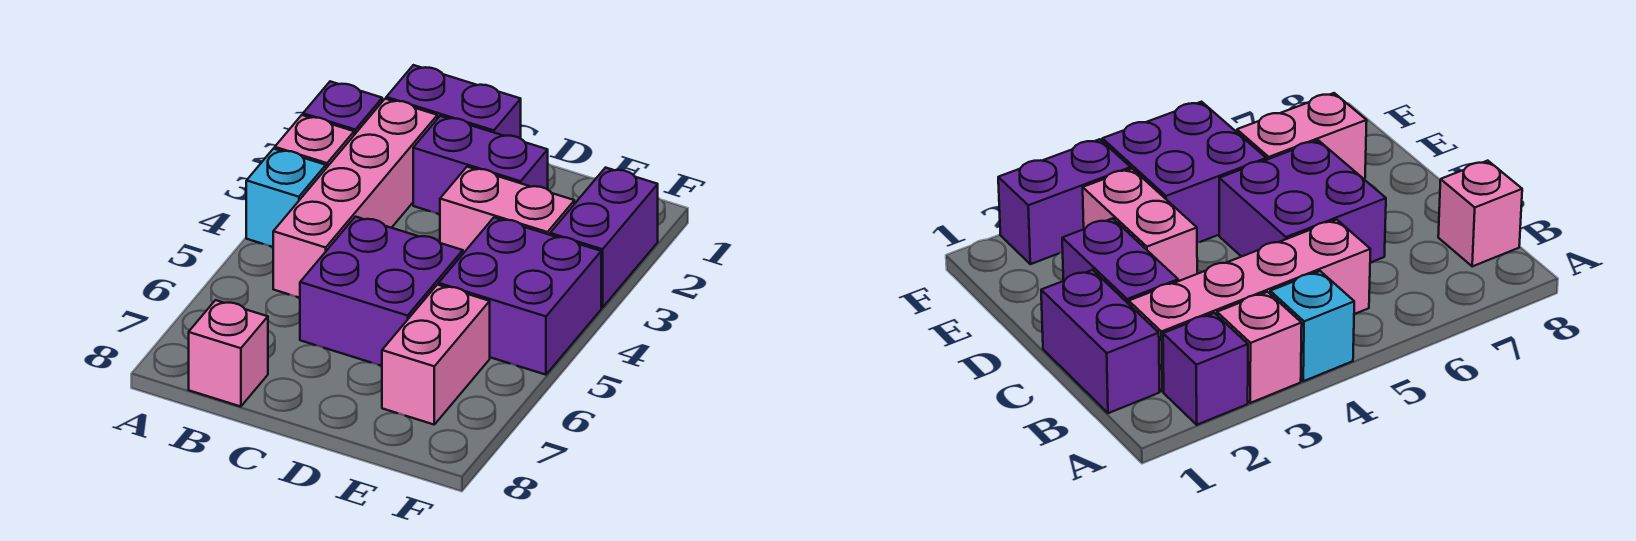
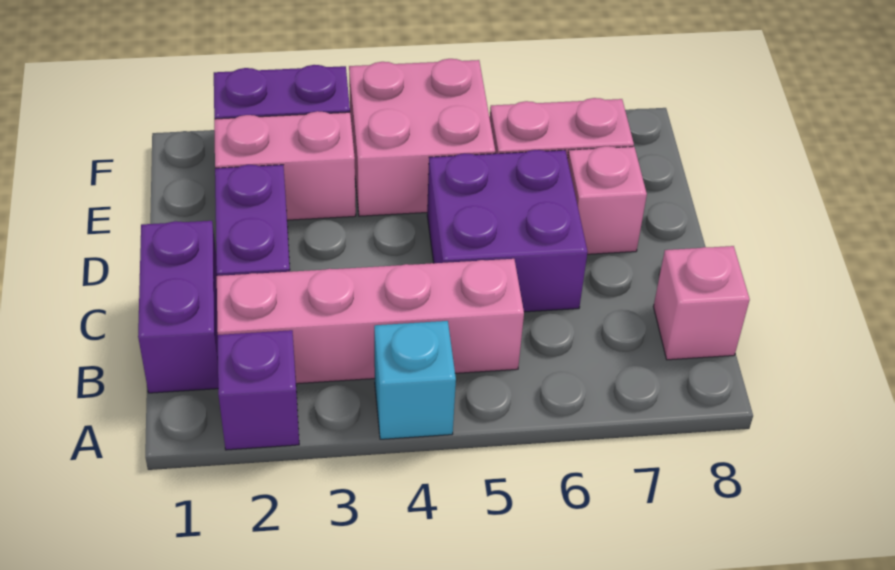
pink 1x1 brick [275,115,354,168] -> pink 1x1 brick moved to [568,146,647,254]
pink 1x2 brick [440,167,574,253] -> pink 1x2 brick turned to [214,111,356,220]
purple 2x2 brick [439,218,601,375] -> pink 2x2 brick [349,59,495,216]

